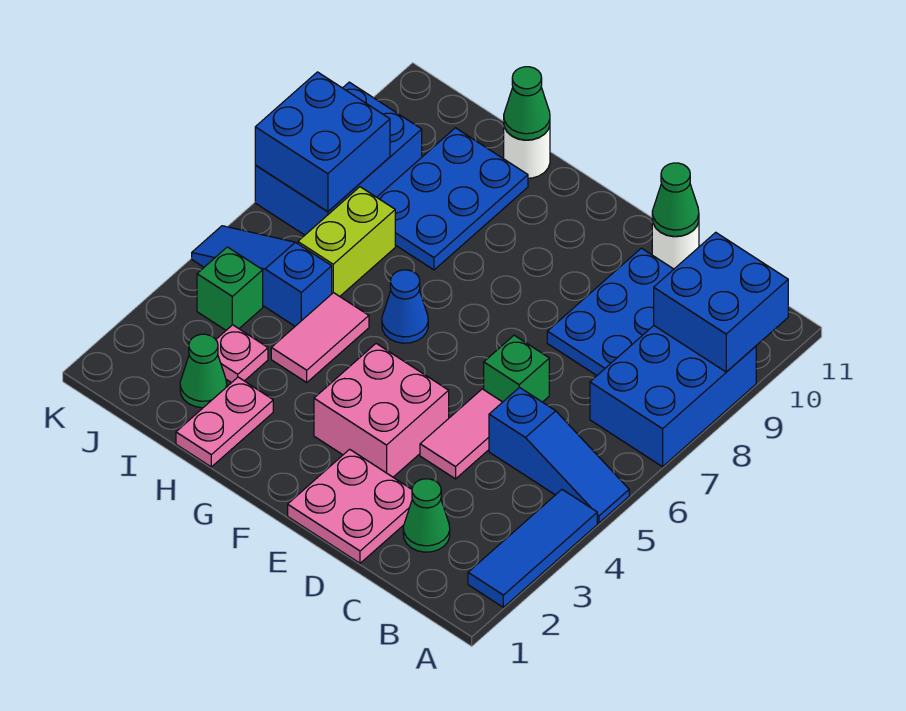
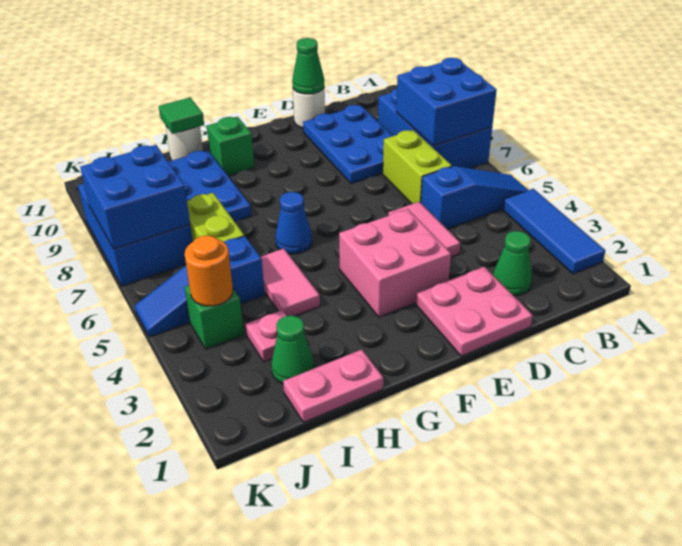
blue 2x2 brick [654,232,788,372] -> blue 2x2 brick moved to [396,58,497,146]
none -> lime 1x2 brick [383,130,452,204]
green 1x1 brick [484,335,549,402] -> green 1x1 brick moved to [207,117,254,176]
pink 1x2 plate [176,377,273,467] -> pink 1x2 plate turned to [283,350,383,422]
green 1x1 cone [504,67,550,140] -> green 1x1 tile [159,98,204,134]
none -> orange 1x1 round brick [185,235,233,306]

